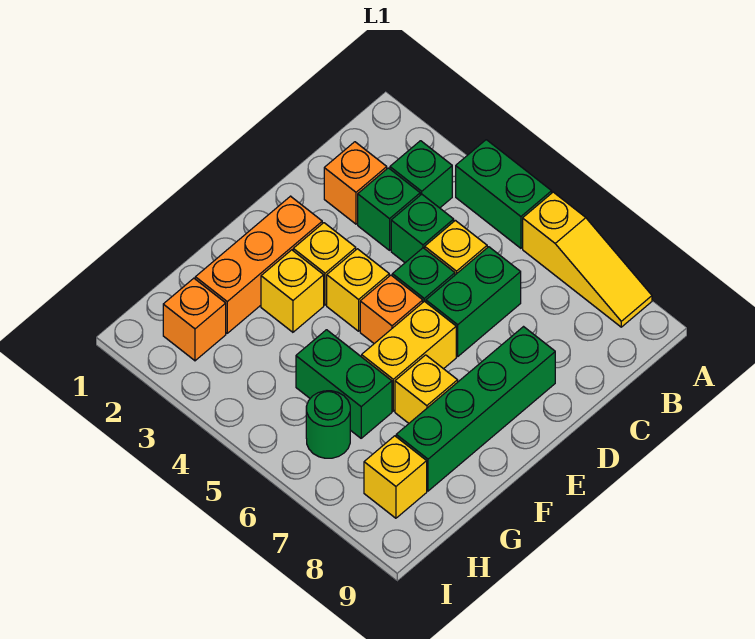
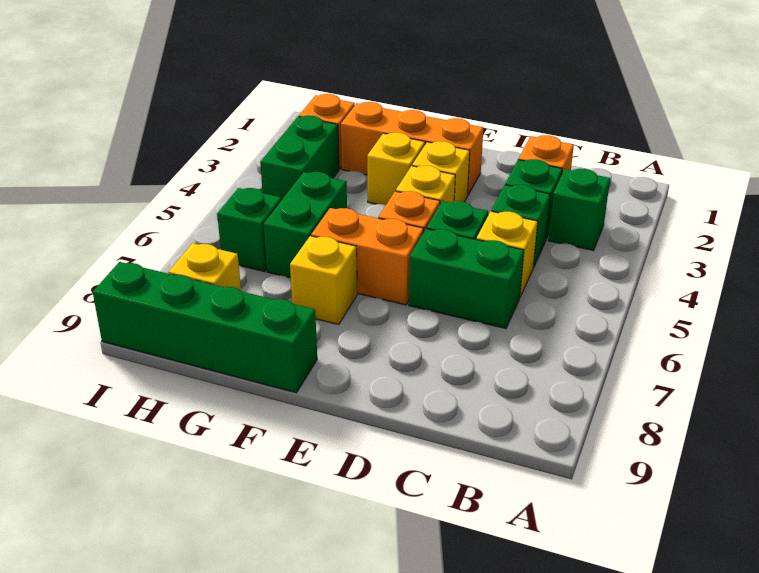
green 1x2 brick [456,140,552,248] -> green 1x2 brick moved to [260,116,339,199]
yellow 1x3 slope [523,192,652,327] -> none
green 1x4 brick [396,327,555,491] -> green 1x4 brick moved to [93,262,317,393]
yellow 1x2 brick [362,301,456,411] -> orange 1x2 brick [311,208,424,305]
green 1x1 round brick [306,391,350,458] -> green 1x1 brick [217,188,282,272]

